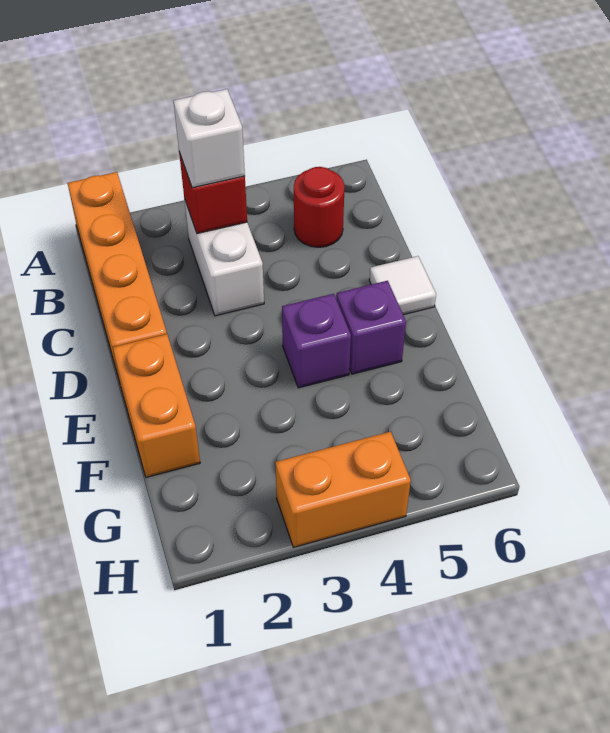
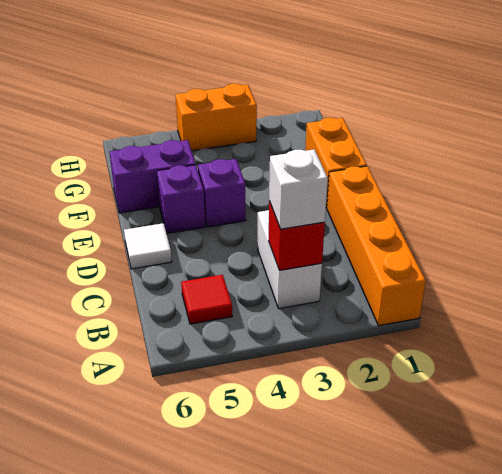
red 1x1 round brick [294,167,345,247] -> red 1x1 tile [181,275,232,324]
none -> purple 1x2 brick [110,140,195,213]

